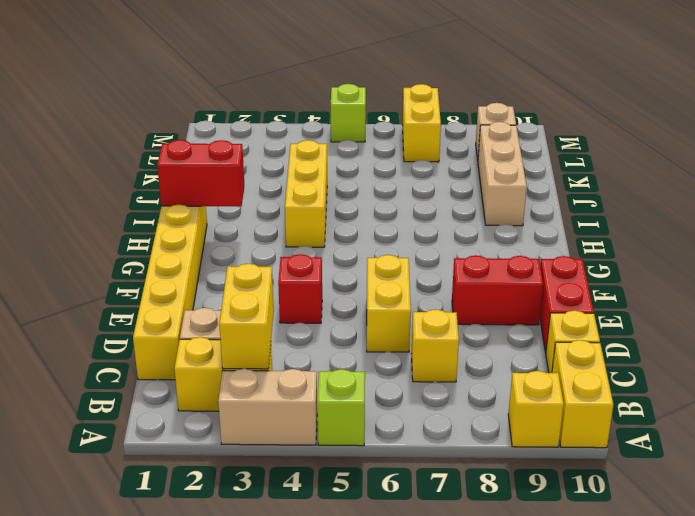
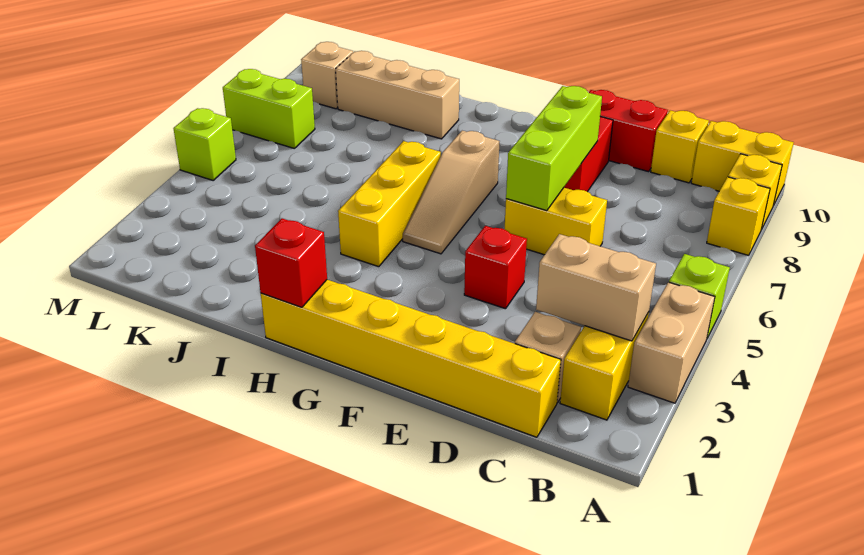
yellow 1x2 brick [219,264,274,369] -> tan 1x2 brick [536,234,656,341]
yellow 1x1 brick [412,310,459,382] -> yellow 1x1 brick moved to [707,177,770,255]
none -> lime 1x3 brick [506,86,602,211]
none -> tan 1x3 slope [403,131,500,254]
red 1x2 brick [157,140,244,207] -> red 1x1 brick [255,218,327,307]
yellow 1x3 brick [285,140,327,247] -> yellow 1x3 brick turned to [338,141,441,267]
yellow 1x2 brick [402,84,441,162] -> lime 1x2 brick [223,69,315,149]

